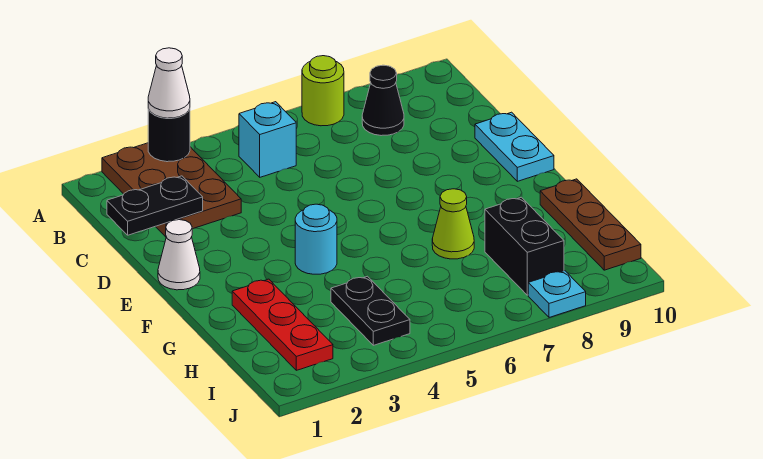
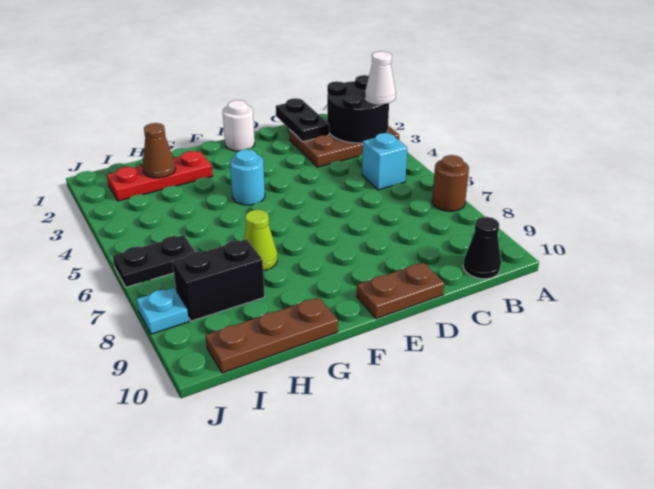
black 1x1 round brick [148,109,190,162] -> black 2x2 round brick [327,75,389,143]
lime 1x1 round brick [302,56,344,126] -> brown 1x1 round brick [432,155,469,211]
black 1x1 cone [362,65,404,136] -> black 1x1 cone moved to [463,217,501,279]
cyan 1x2 plate [475,112,554,181] -> brown 1x2 plate [357,263,444,319]
white 1x1 cone [158,220,200,290] -> white 1x1 round brick [223,100,255,151]
none -> brown 1x1 cone [143,123,176,178]
black 1x2 plate [331,276,410,345] -> black 1x2 plate moved to [113,235,195,287]

